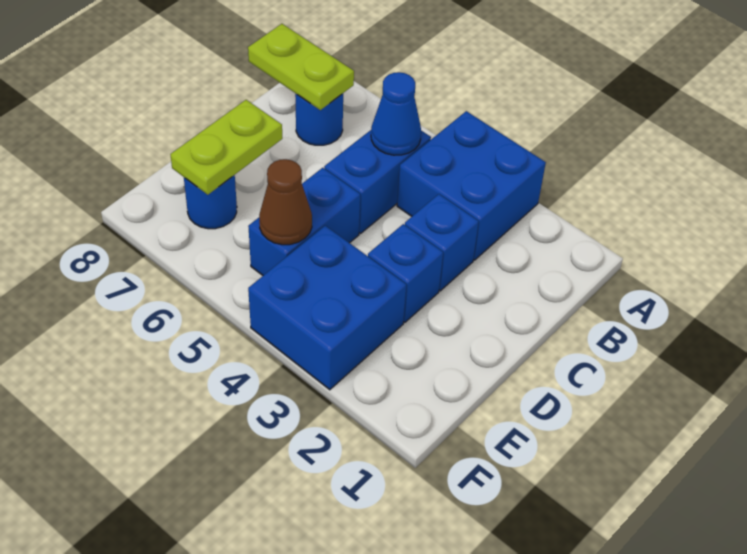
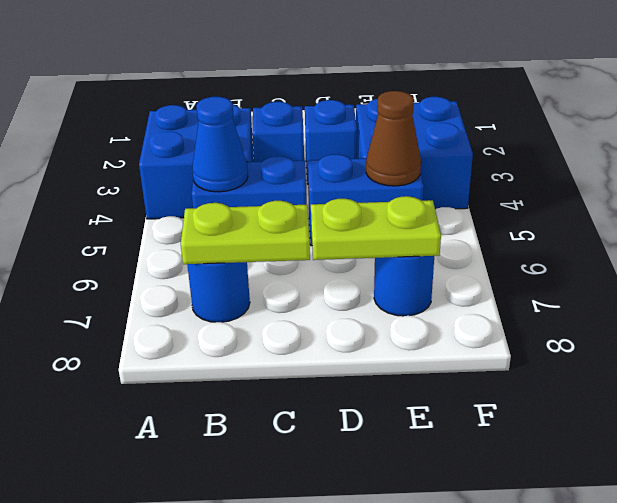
lime 1x2 plate [248,24,354,110] -> lime 1x2 plate turned to [181,201,310,264]

